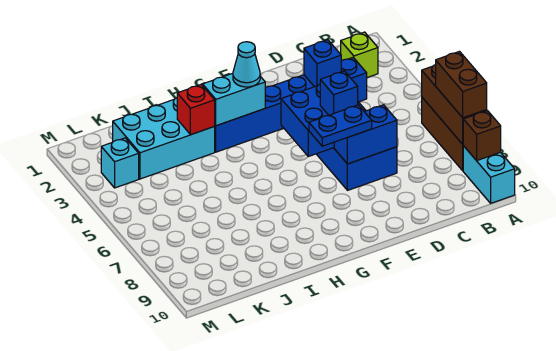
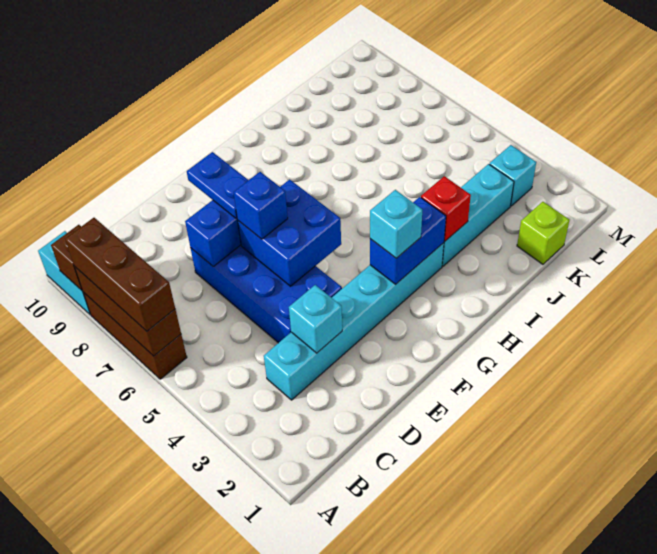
brown 1x2 brick [436,51,487,118] -> brown 1x3 brick [65,218,175,331]
lime 1x1 brick [341,32,378,78] -> lime 1x1 brick moved to [517,202,569,264]
blue 1x6 brick [214,58,367,152] -> cyan 1x6 brick [264,243,444,400]
blue 1x1 brick [304,40,341,87] -> cyan 1x1 brick [289,285,342,353]
blue 1x2 plate [309,105,372,146] -> blue 1x2 plate turned to [187,152,248,219]
cyan 1x2 brick [203,73,265,126] -> blue 1x2 brick [370,197,446,284]
cyan 1x1 cone [233,42,261,87] -> cyan 1x1 brick [370,190,422,258]
cyan 2x3 brick [113,98,215,179] -> cyan 1x3 brick [442,164,514,266]

